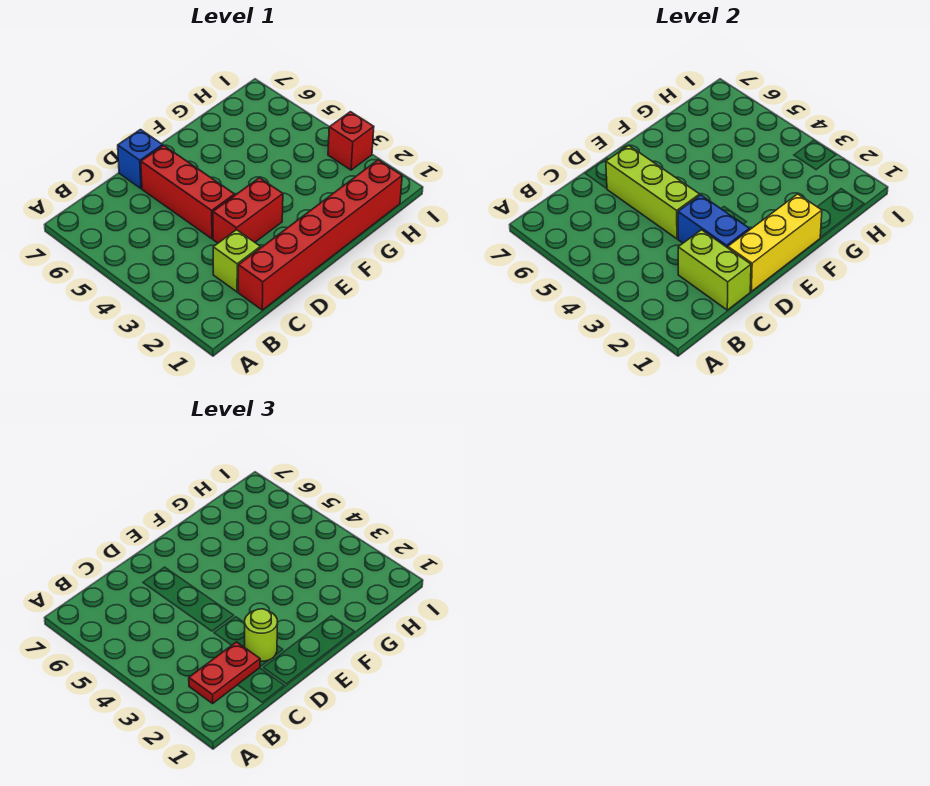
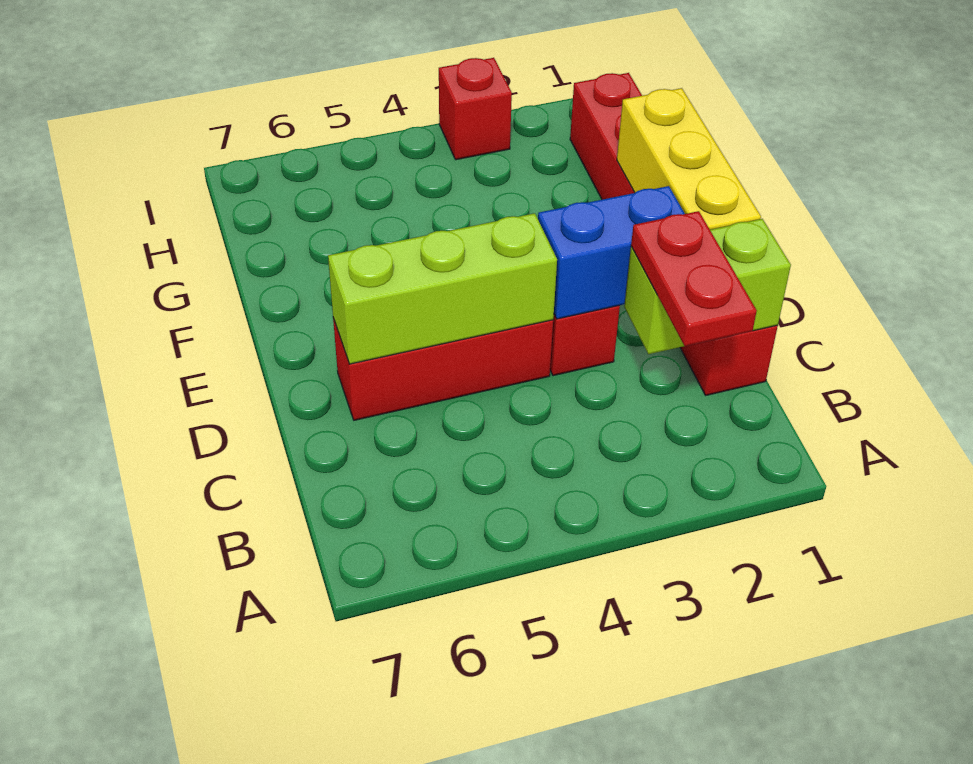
lime 1x1 brick [213,230,260,292] -> none
lime 1x1 round brick [245,609,278,661] -> none
blue 1x1 brick [118,130,163,189] -> none

